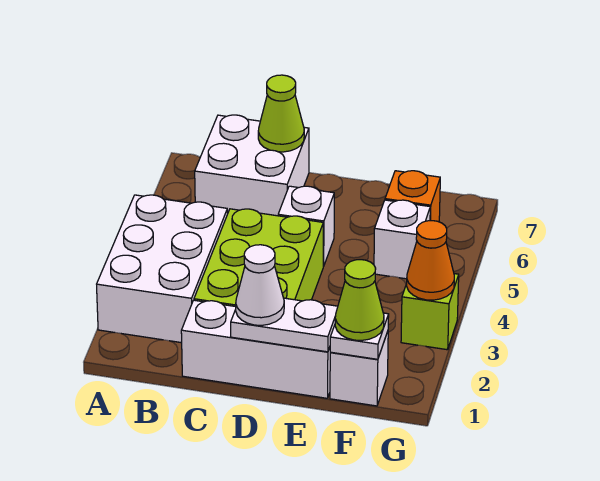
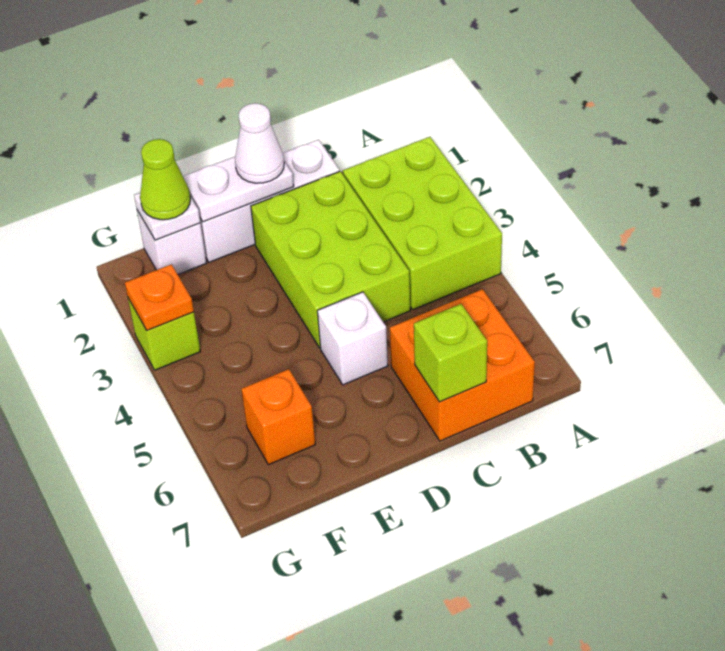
white 2x3 brick [97,195,228,343] -> lime 2x3 brick [343,137,502,310]
white 2x2 brick [195,115,309,216] -> orange 2x2 brick [390,289,535,441]
lime 1x1 cone [258,75,304,152] -> lime 1x1 brick [414,304,487,402]
white 1x1 brick [374,200,430,279] -> none
orange 1x1 cone [407,221,454,300] -> orange 1x1 plate [125,264,194,331]

